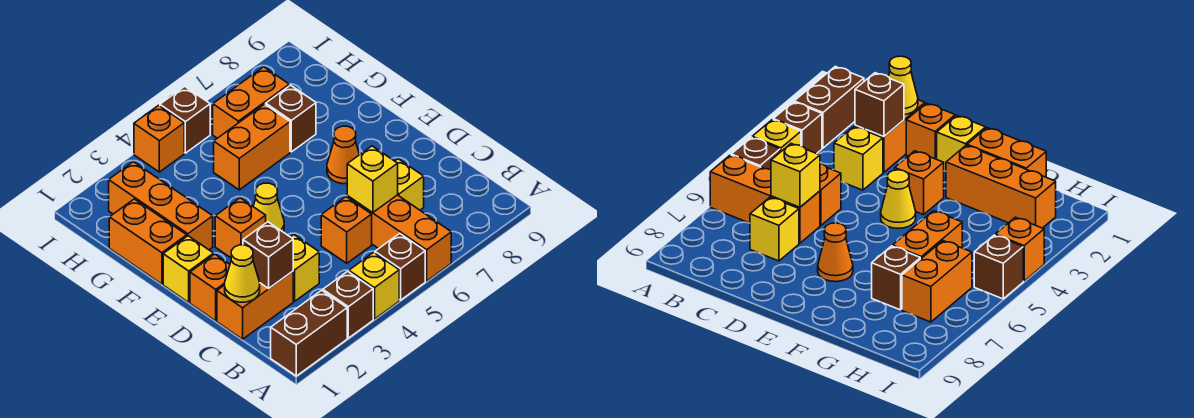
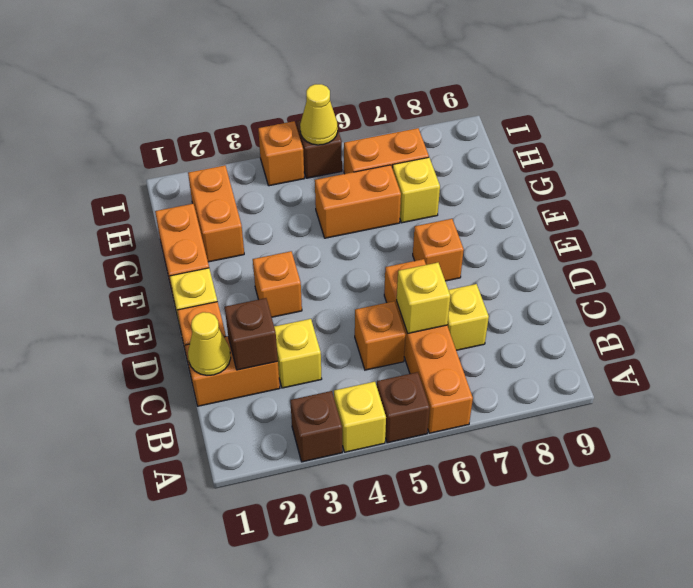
brown 1x2 brick [271,290,347,376] -> none
orange 1x3 brick [347,195,451,281] -> orange 1x4 brick [384,259,473,433]
yellow 1x1 cone [253,183,284,232] -> yellow 1x1 cone moved to [300,84,338,145]
orange 1x1 cone [327,126,360,184] -> orange 1x1 brick [413,219,464,281]
orange 1x3 brick [109,162,213,250] -> orange 1x2 brick [188,165,244,262]
brown 1x1 brick [266,85,316,152] -> yellow 1x1 brick [393,157,440,223]

